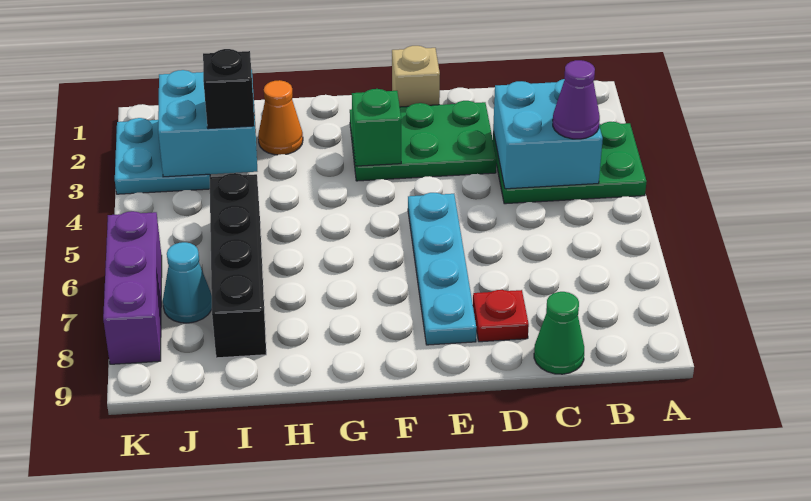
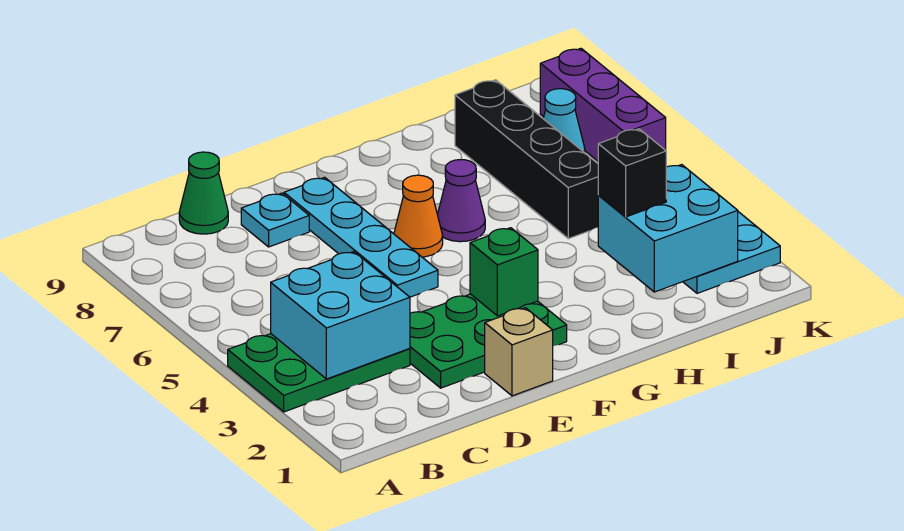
purple 1x1 cone [553,60,600,139] -> purple 1x1 cone moved to [437,160,485,242]
red 1x1 plate [473,290,529,342] -> cyan 1x1 plate [241,193,309,247]
orange 1x1 cone [258,80,303,155] -> orange 1x1 cone moved to [394,175,443,257]

